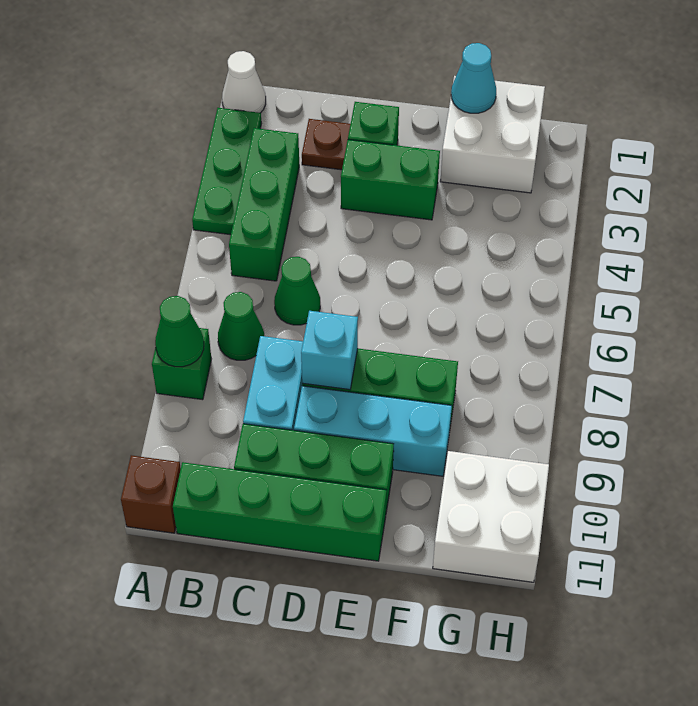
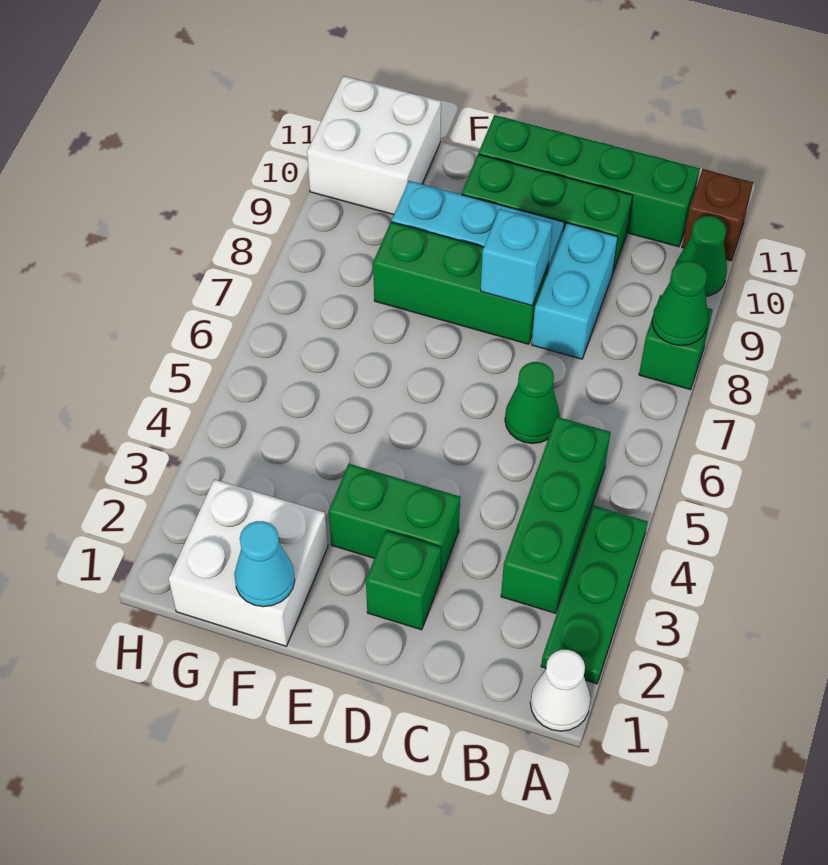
green 1x1 cone [218,292,264,360] -> green 1x1 cone moved to [675,216,727,296]
brown 1x1 plate [302,119,350,170] -> none

